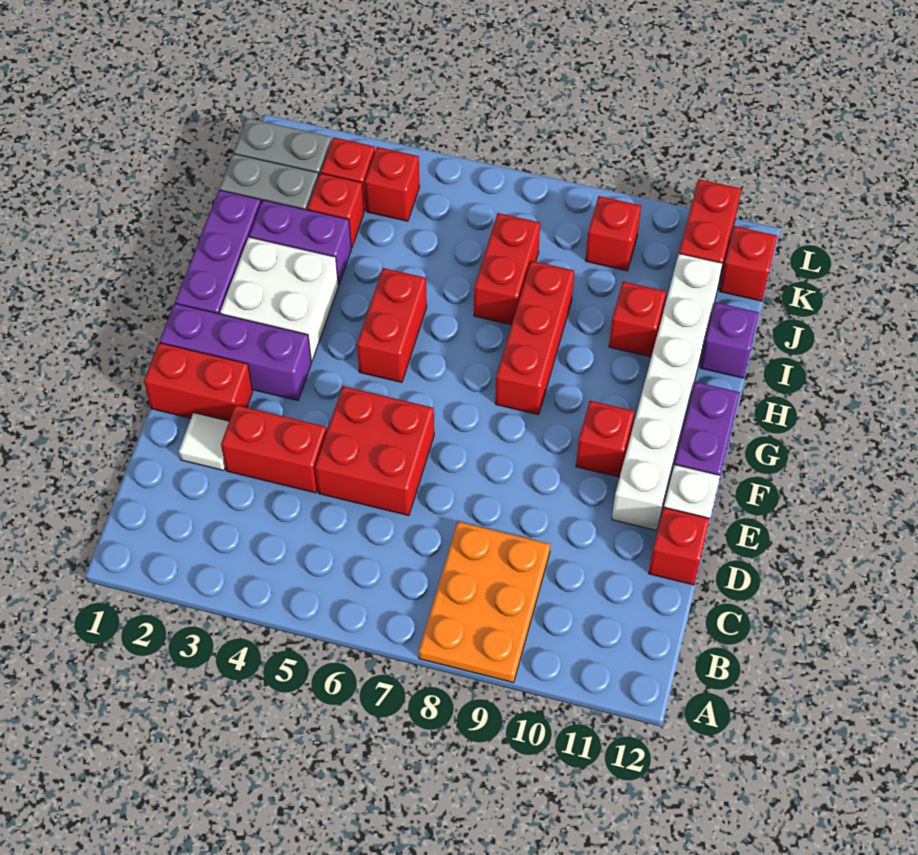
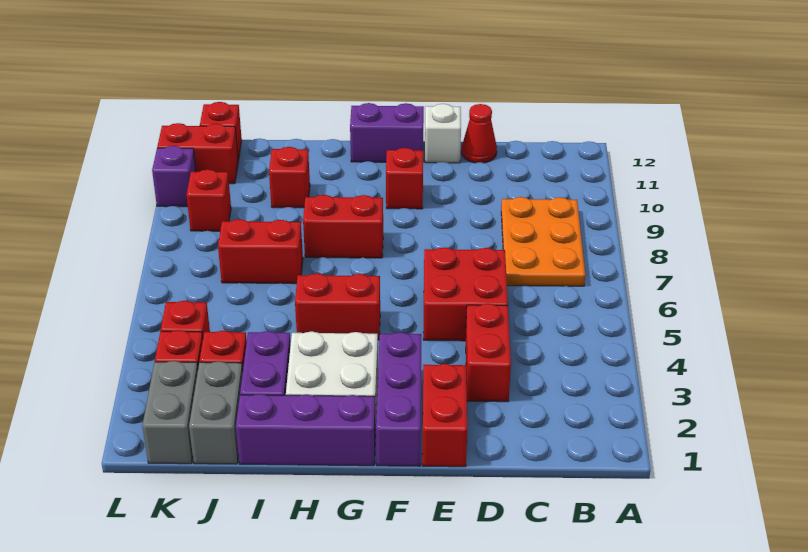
orange 2x3 plate [418,522,551,683] -> orange 2x3 plate turned to [501,197,585,286]
white 1x1 tile [179,413,229,471] -> none
red 1x1 brick [649,507,710,585] -> red 1x1 cone [462,104,497,163]
white 1x6 brick [612,254,722,530] -> none
red 1x3 brick [495,261,574,415] -> red 1x2 brick [303,195,383,258]
purple 1x1 brick [700,302,759,378] -> purple 1x1 brick moved to [152,146,196,207]

